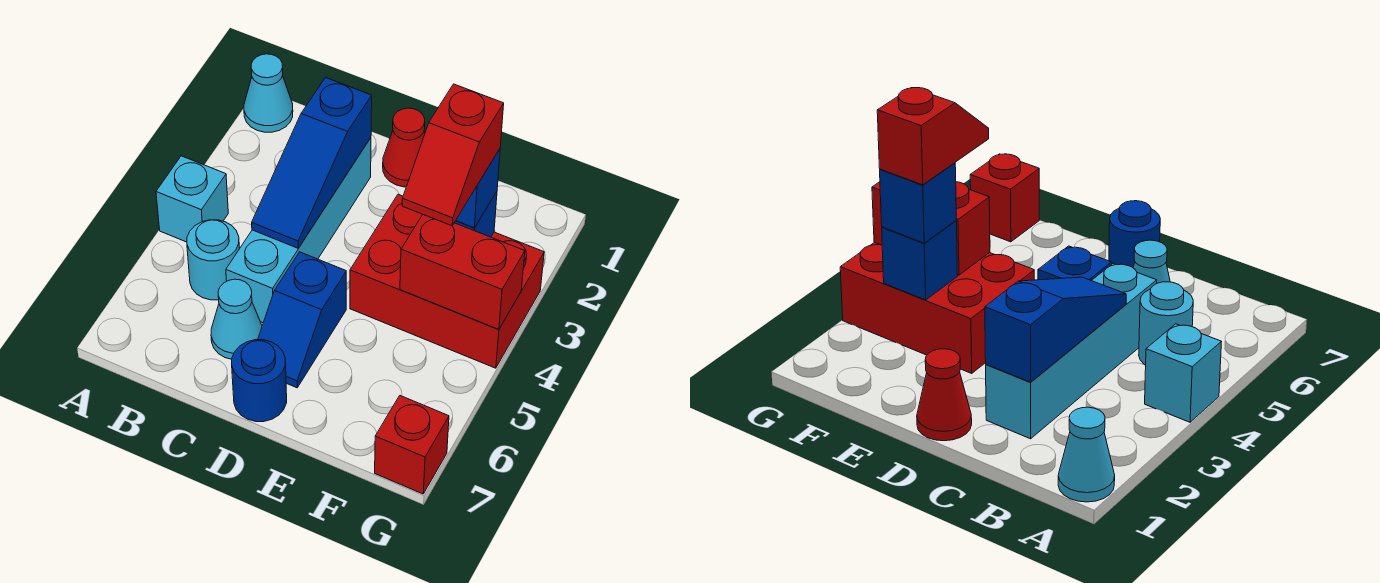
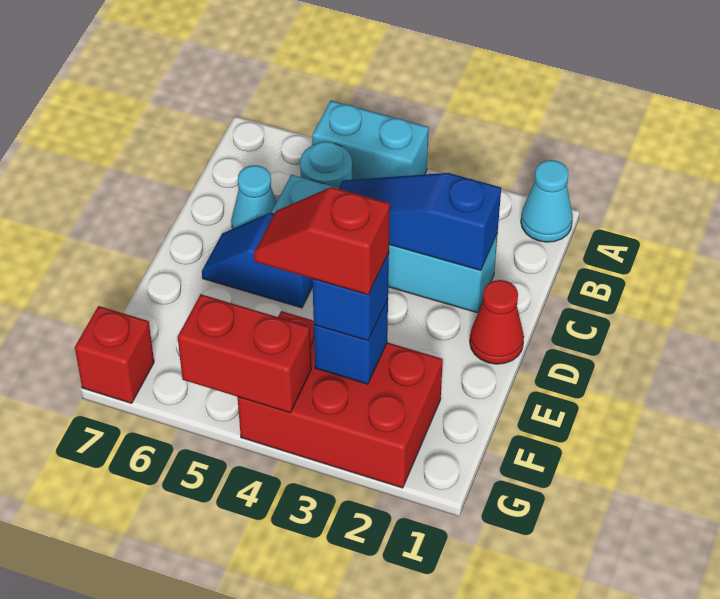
cyan 1x1 brick [156,156,228,242] -> cyan 1x2 brick [312,101,429,180]
blue 1x1 round brick [232,340,287,422] -> none
red 2x3 brick [350,194,544,368] -> red 2x3 brick turned to [238,311,443,488]
red 1x2 brick [400,215,525,330] -> red 1x2 brick turned to [178,294,311,413]

